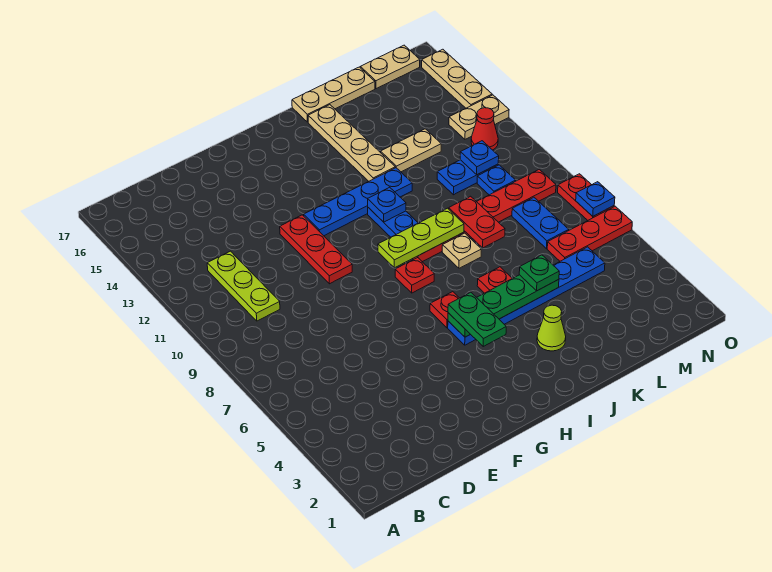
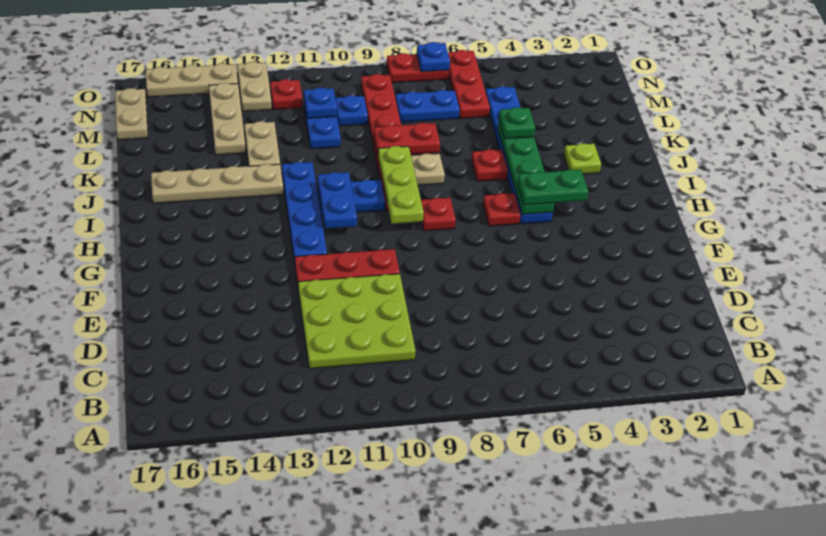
lime 1x3 plate [207,251,280,321] -> lime 3x3 plate [298,274,416,369]
blue 1x1 plate [368,187,406,222] -> blue 1x2 plate [318,172,357,229]
lime 1x1 cone [537,305,566,351] -> lime 1x1 plate [564,143,601,174]
tan 1x3 plate [292,67,375,122] -> tan 1x3 plate moved to [209,83,246,155]
red 1x1 cone [471,108,498,150] -> red 1x1 plate [270,79,302,110]

